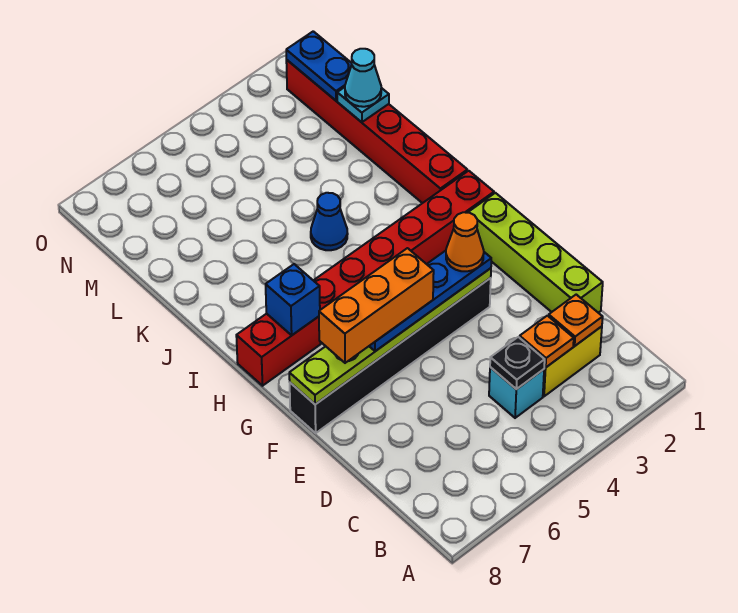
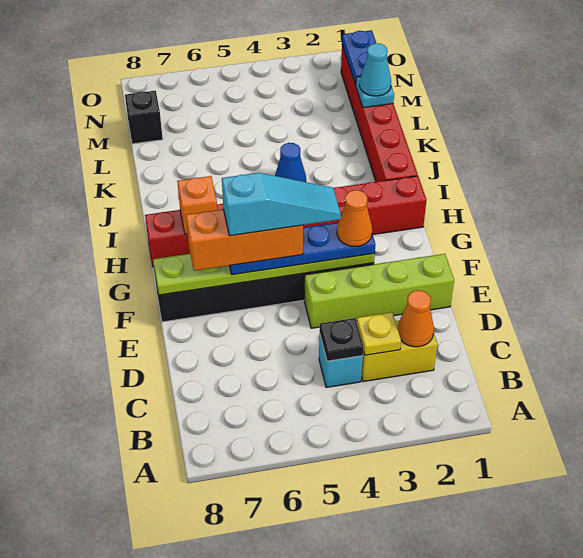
orange 1x1 plate [549,295,603,346] -> orange 1x1 cone [398,290,434,347]
orange 1x1 plate [520,316,574,368] -> yellow 1x1 plate [357,312,401,355]
lime 1x4 brick [469,193,603,313] -> lime 1x4 brick turned to [304,254,454,328]
none -> cyan 1x3 slope [222,173,341,236]
blue 1x1 brick [266,264,320,335] -> orange 1x1 brick [177,176,217,234]
none -> black 1x1 brick [125,91,163,144]

